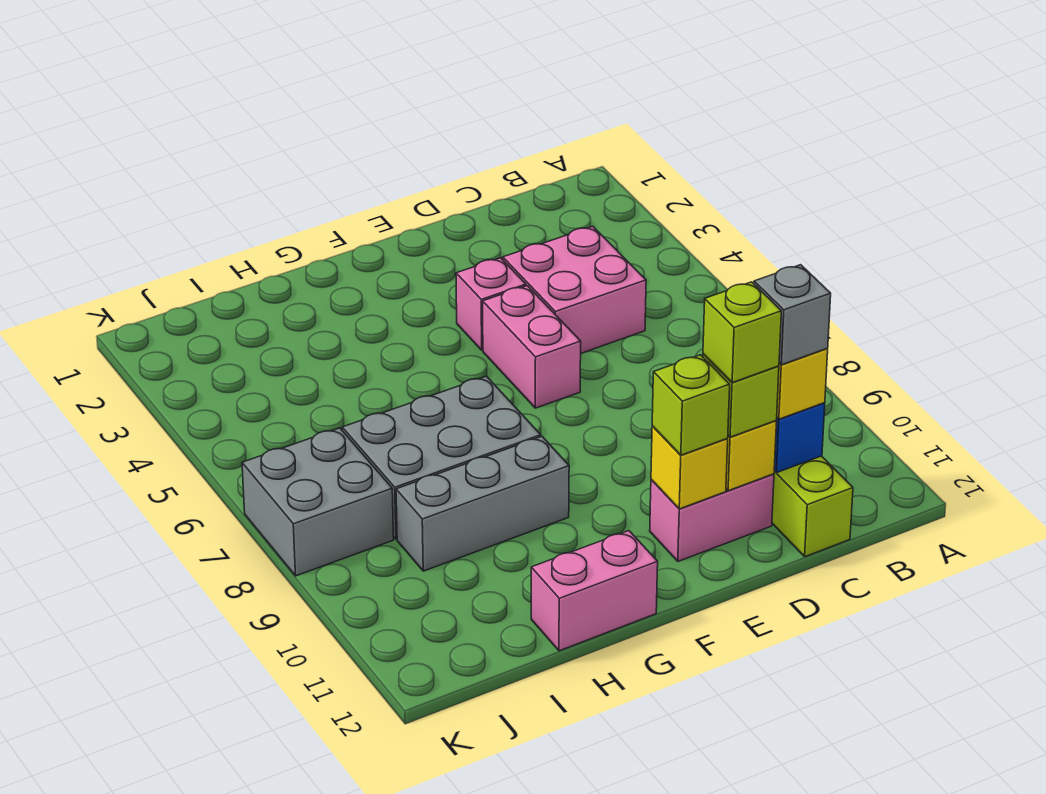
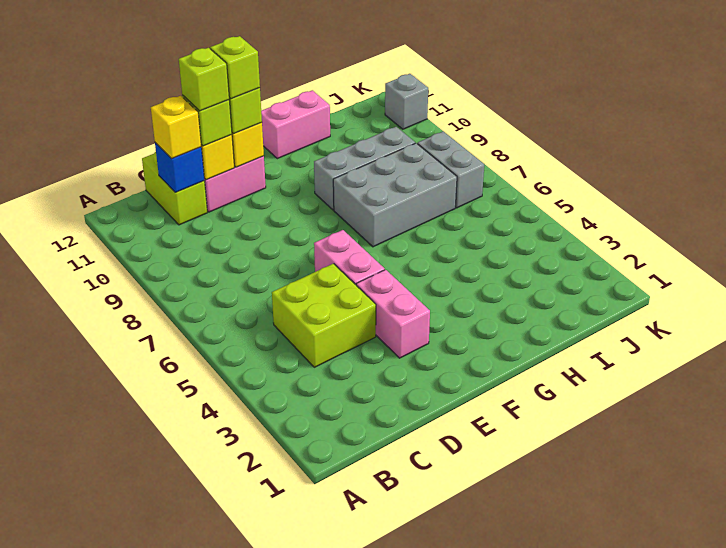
pink 2x2 brick [503,226,646,353] -> lime 2x2 brick [272,264,376,367]
grey 1x1 brick [754,265,831,365] -> grey 1x1 brick moved to [385,74,428,129]
pink 1x1 brick [456,258,526,350] -> pink 1x2 brick [356,270,430,358]
none -> lime 1x1 brick [210,36,260,99]
grey 2x2 brick [242,428,394,576] -> grey 1x2 brick [417,131,484,208]

